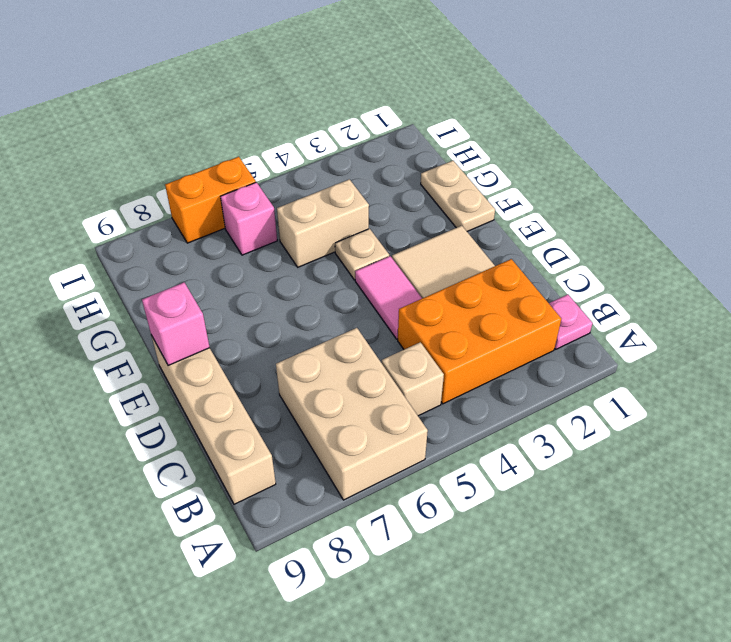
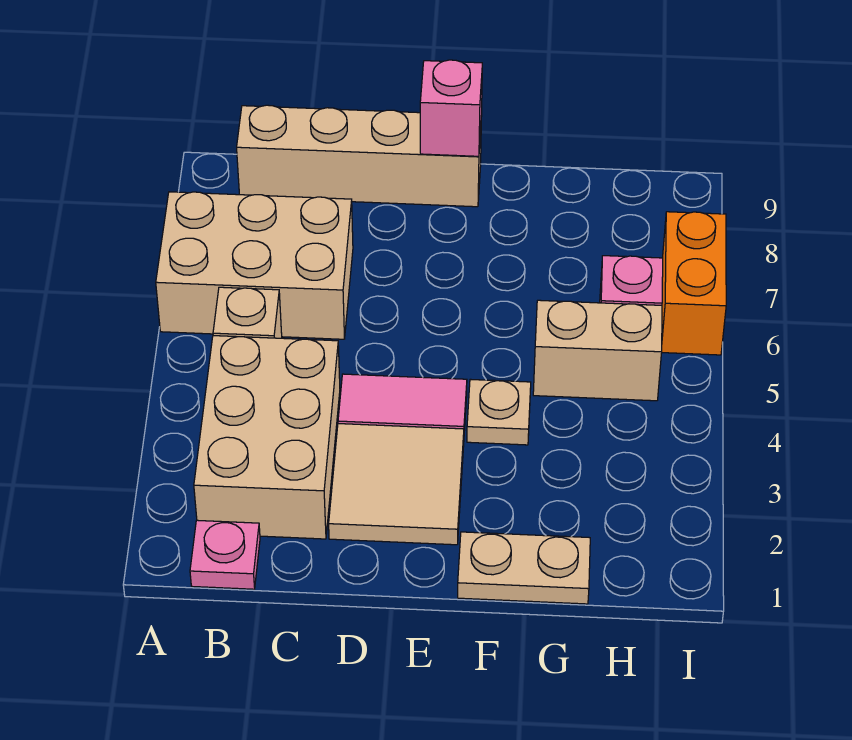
orange 2x3 brick [398,259,561,404] -> tan 2x3 brick [194,336,340,539]
tan 1x2 brick [277,179,369,267] -> tan 1x2 brick turned to [533,300,662,401]

